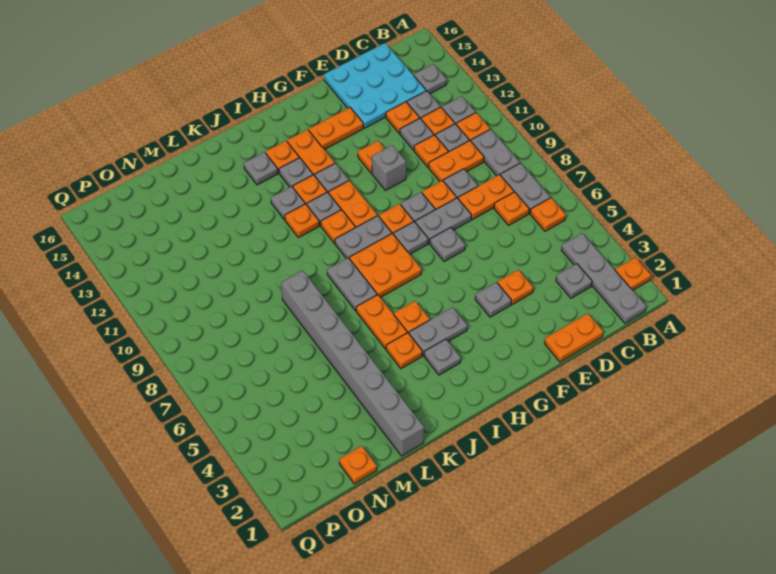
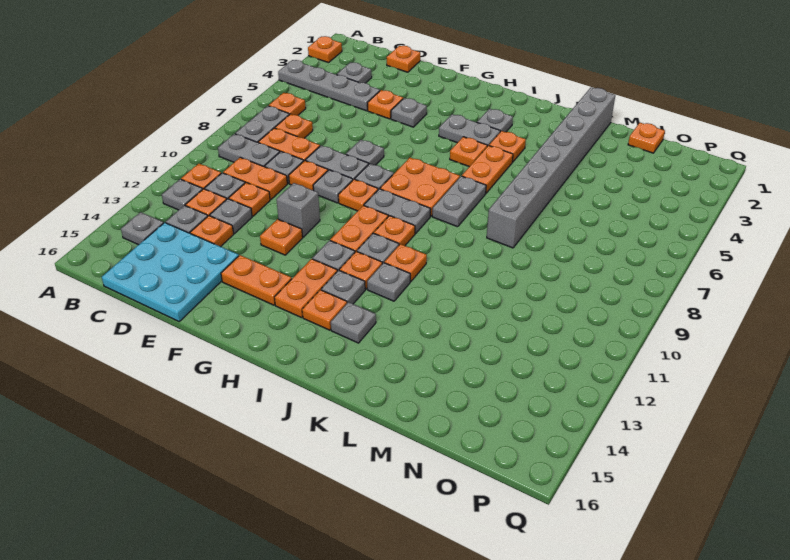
grey 1x4 plate [561,233,646,323] -> grey 1x4 plate turned to [278,60,380,111]
grey 1x2 plate [471,129,520,176] -> grey 1x2 plate turned to [218,134,280,167]
orange 1x2 plate [544,313,603,362] -> orange 1x1 plate [387,46,420,72]

